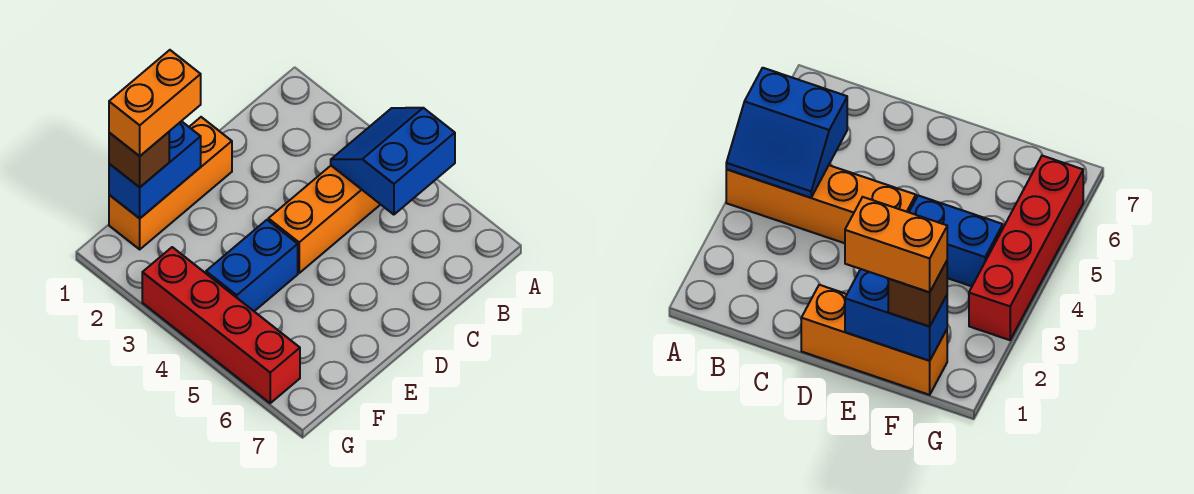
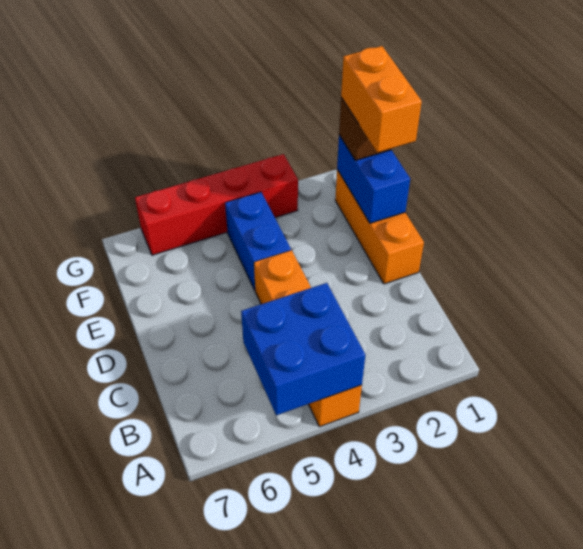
blue 2x2 slope [331,108,455,215] -> blue 2x2 brick [241,283,365,415]

